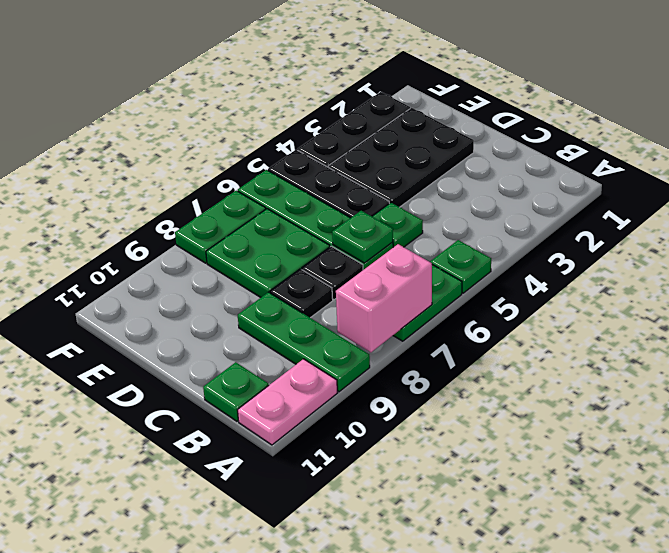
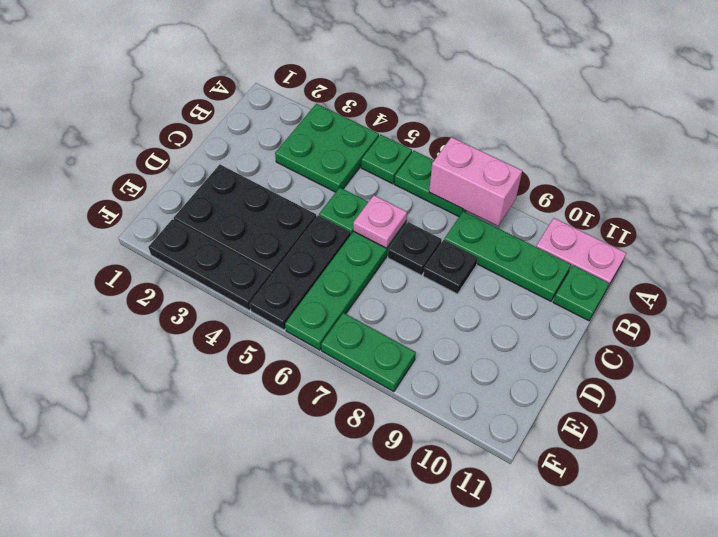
green 1x3 plate [238,292,370,392] -> green 1x3 plate turned to [444,211,571,301]
green 1x1 plate [332,211,393,263] -> pink 1x1 plate [353,195,407,248]
green 2x2 plate [206,209,330,297] -> green 2x2 plate moved to [275,104,379,192]

